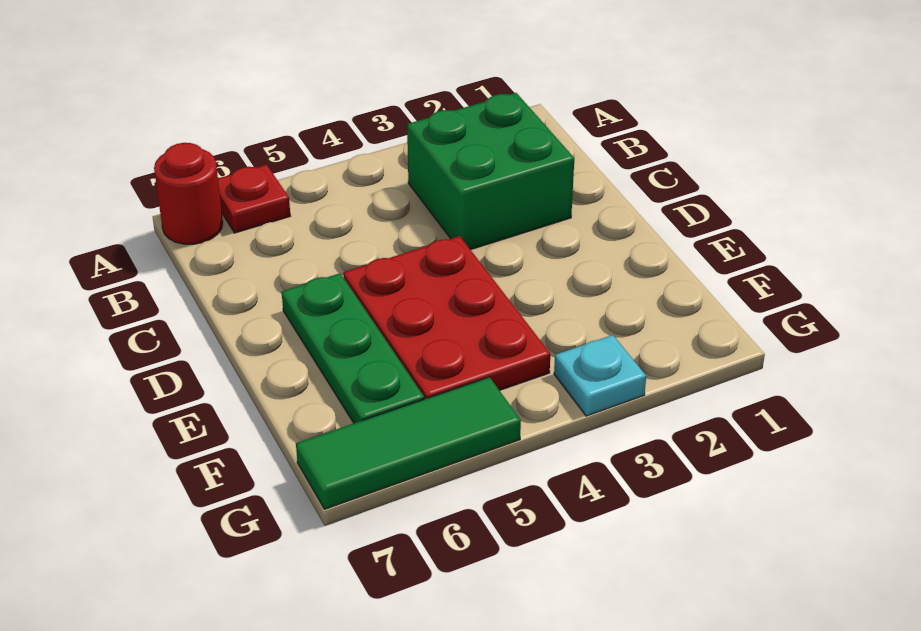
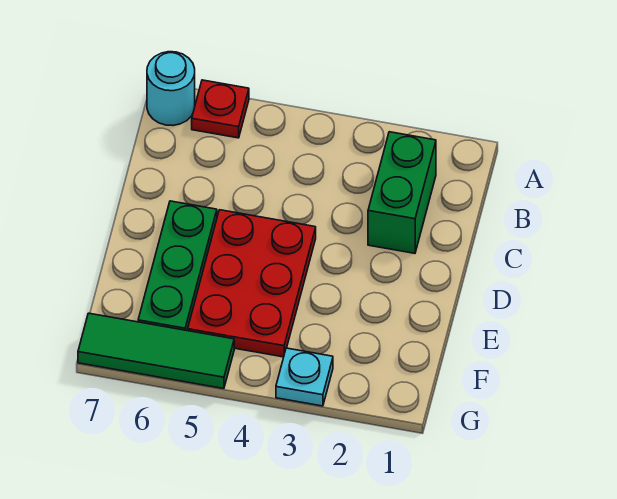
red 1x1 round brick [154,143,223,244] -> cyan 1x1 round brick [147,52,195,125]
green 2x2 brick [407,93,574,250] -> green 1x2 brick [368,132,436,253]

